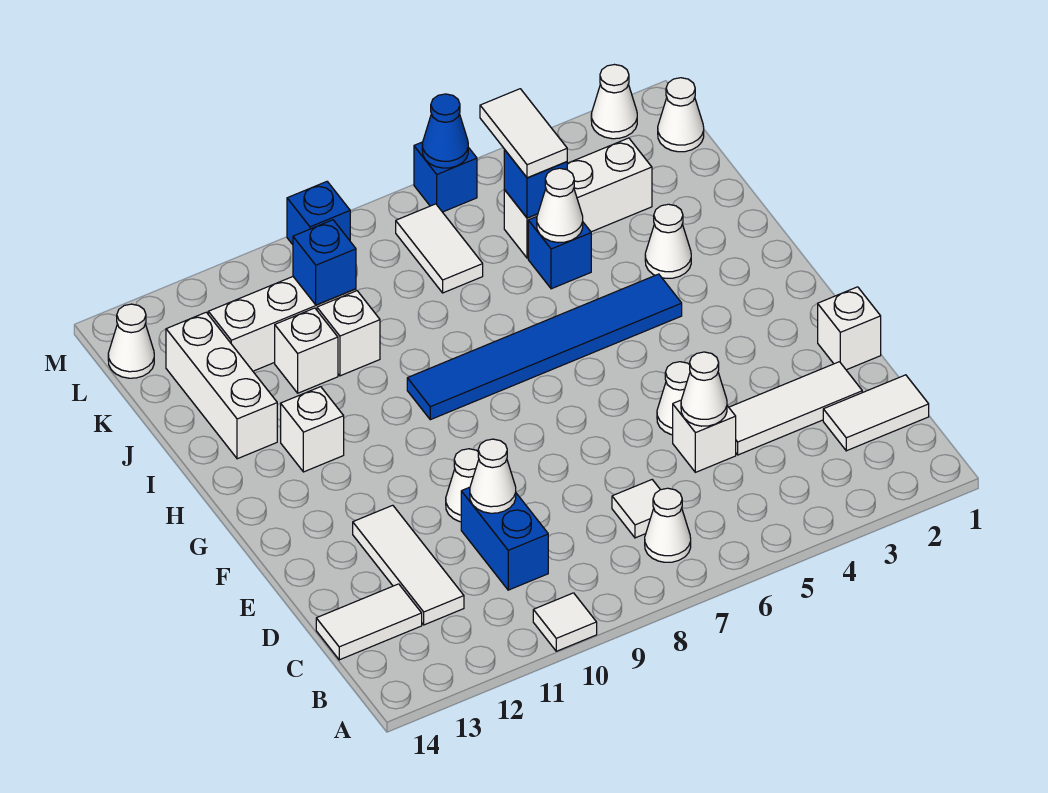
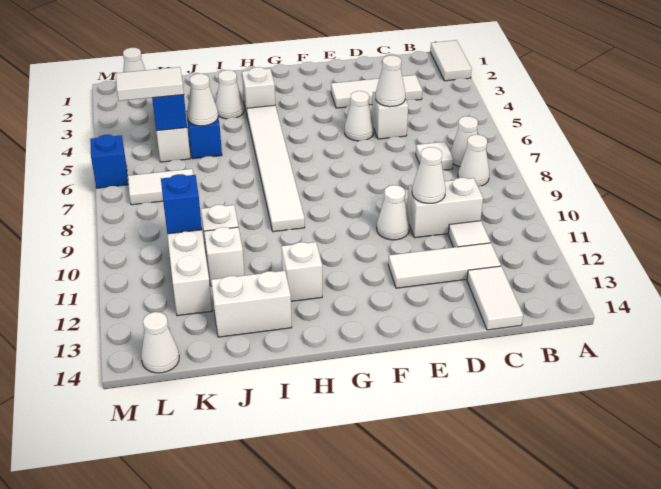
white 1x1 tile [533,593,597,651] -> white 1x1 tile moved to [448,221,490,247]
white 1x2 tile [823,375,929,451] -> white 1x2 tile moved to [430,40,472,81]
blue 1x2 brick [461,487,548,590] -> white 1x2 brick [407,178,483,238]
white 1x3 tile [729,362,862,455] -> white 1x3 tile turned to [331,75,422,108]
white 1x1 brick [818,287,881,370] -> white 1x1 brick moved to [242,67,275,114]
blue 1x6 tile [407,274,682,420] -> white 1x6 tile [247,105,305,232]
white 1x3 brick [166,312,277,459] -> white 1x2 brick [211,271,292,337]
white 1x1 cone [591,65,637,139] -> white 1x1 cone moved to [458,135,489,186]
blue 1x1 cone [422,94,468,168] -> none
blue 1x1 brick [287,182,350,245] -> none

